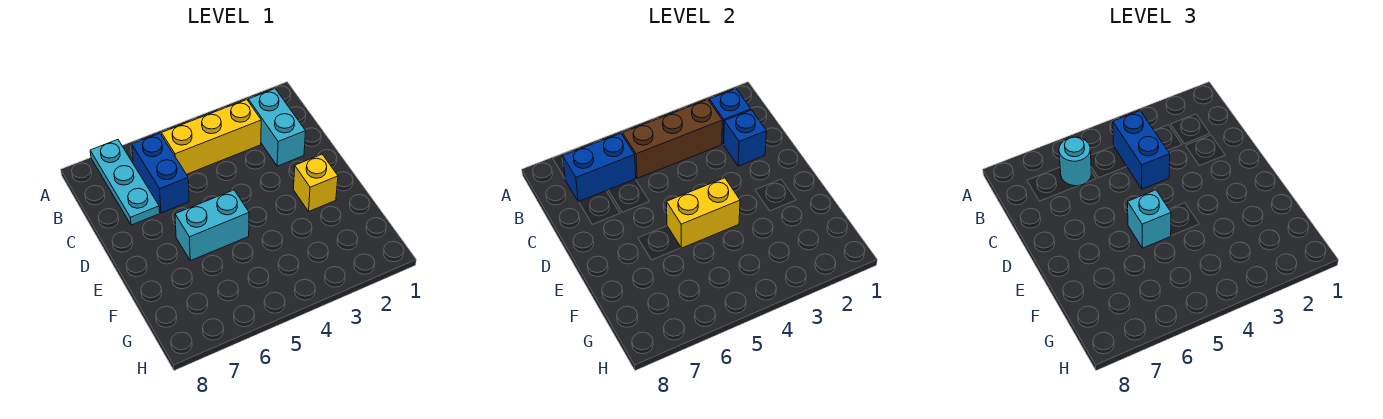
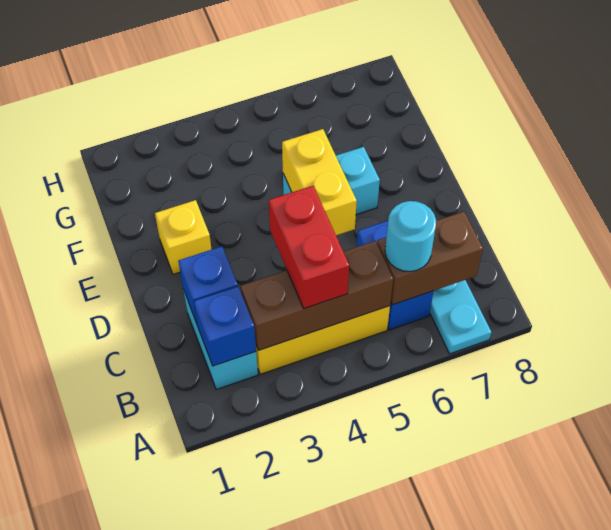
blue 1x2 brick [1113,111,1170,189] -> red 1x2 brick [269,186,349,308]
blue 1x2 brick [563,133,636,202] -> brown 1x2 brick [377,212,483,305]
yellow 1x2 brick [667,178,740,248] -> yellow 1x2 brick turned to [282,129,357,235]
cyan 1x1 brick [1128,190,1171,248] -> none

